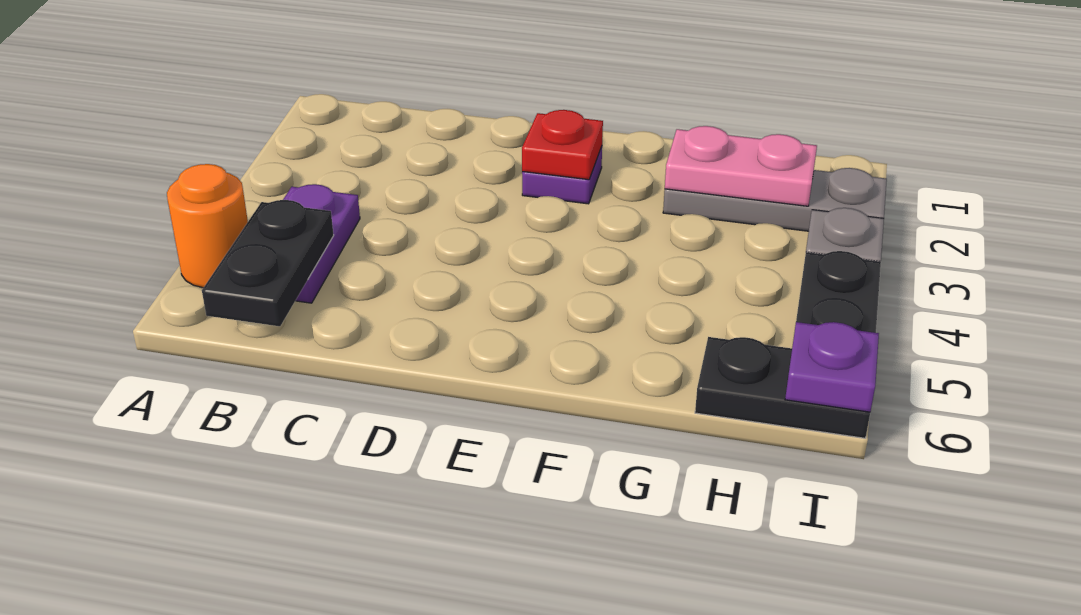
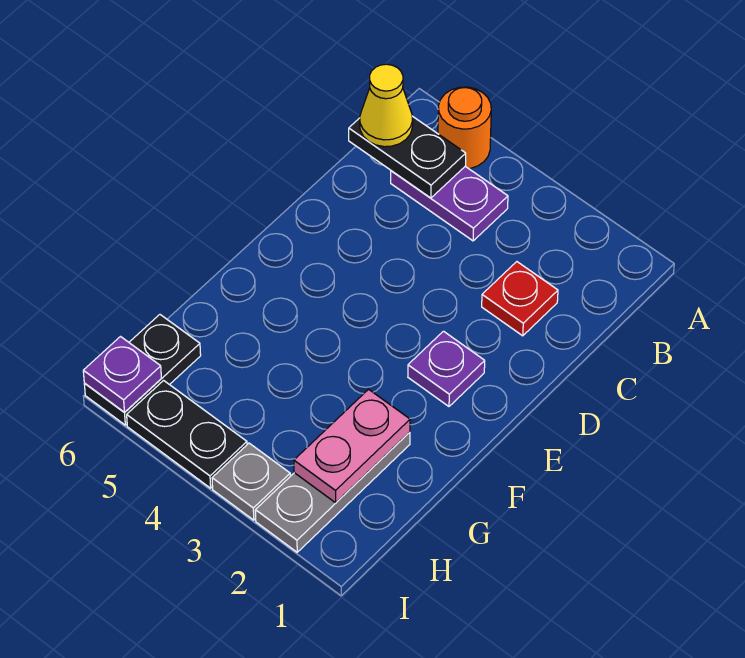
none -> yellow 1x1 cone [360,64,413,147]
red 1x1 plate [522,110,603,180] -> red 1x1 plate moved to [482,262,558,336]

